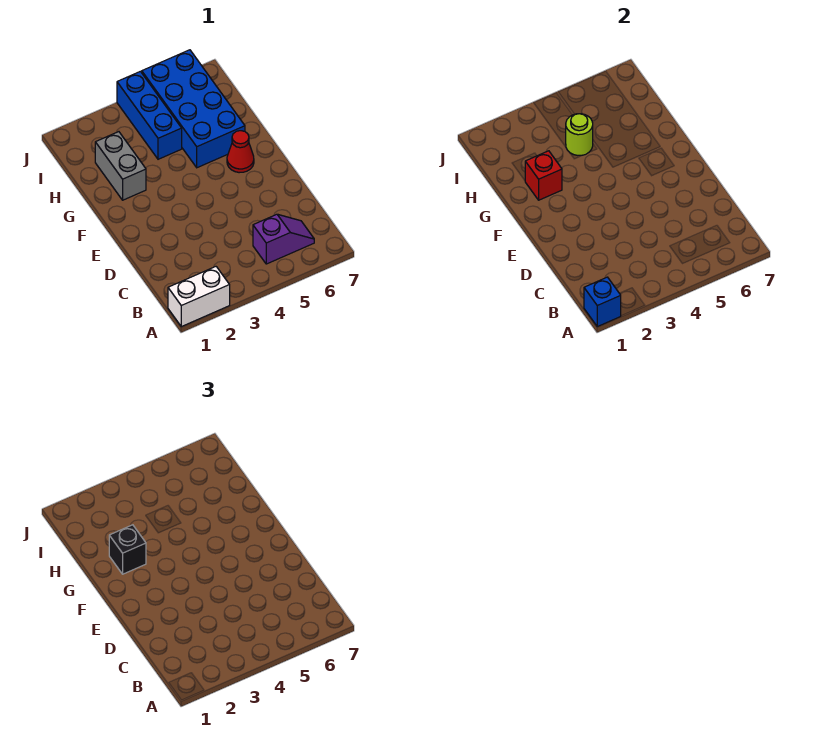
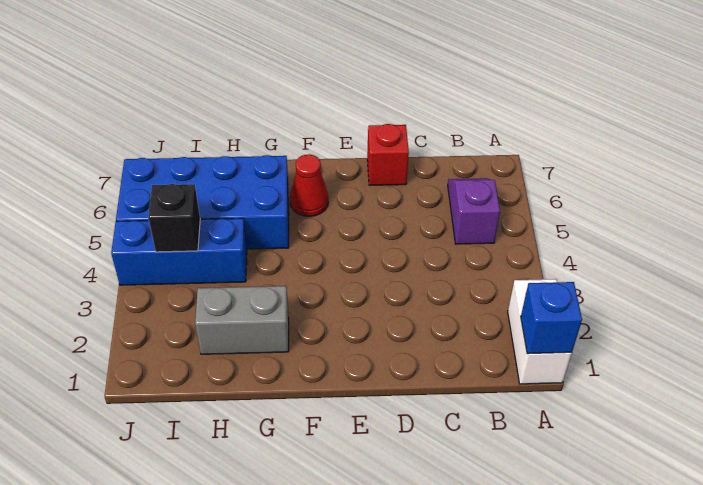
red 1x1 brick [525,151,562,200] -> red 1x1 brick moved to [367,124,409,185]
black 1x1 brick [109,525,146,574] -> black 1x1 brick moved to [148,184,200,252]
lime 1x1 round brick [566,114,593,155] -> none

